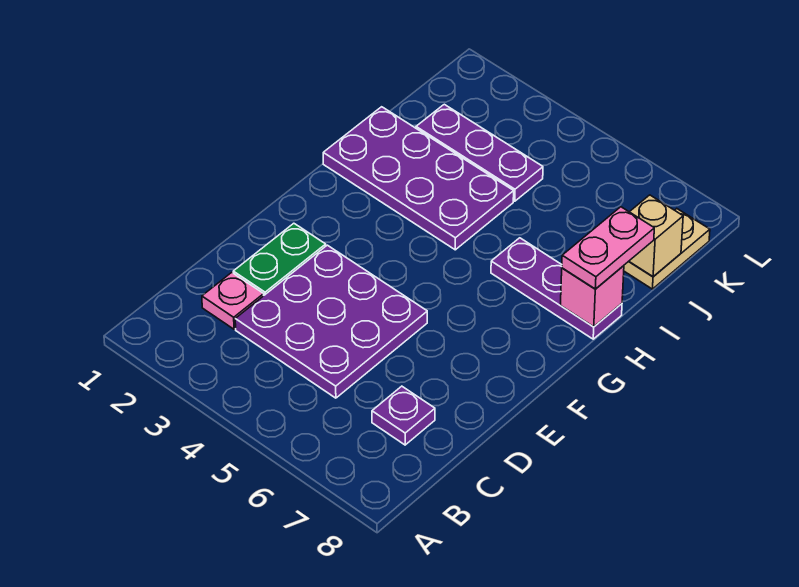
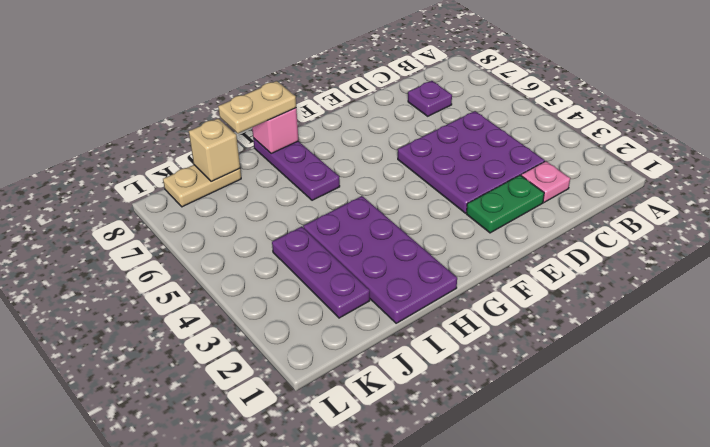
pink 1x2 plate [562,207,654,289] -> tan 1x2 plate [218,81,296,133]

